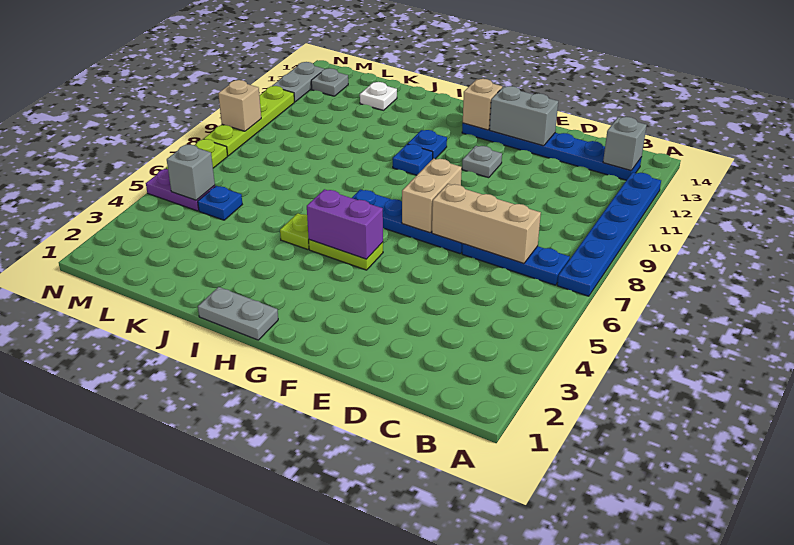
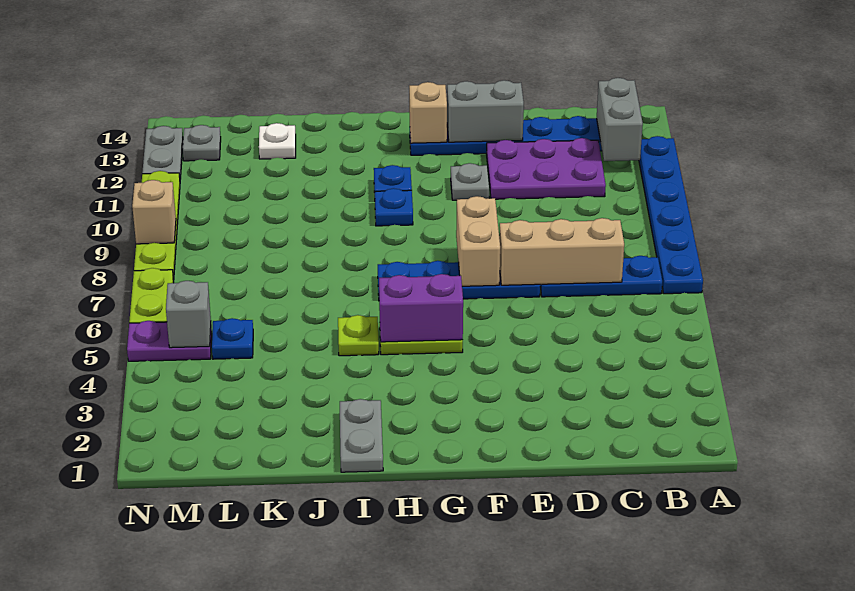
grey 1x1 brick [603,117,647,171] -> grey 1x2 brick [597,78,643,161]
none -> purple 2x3 plate [486,138,606,199]
grey 1x2 plate [198,287,278,340] -> grey 1x2 plate turned to [340,399,383,472]

